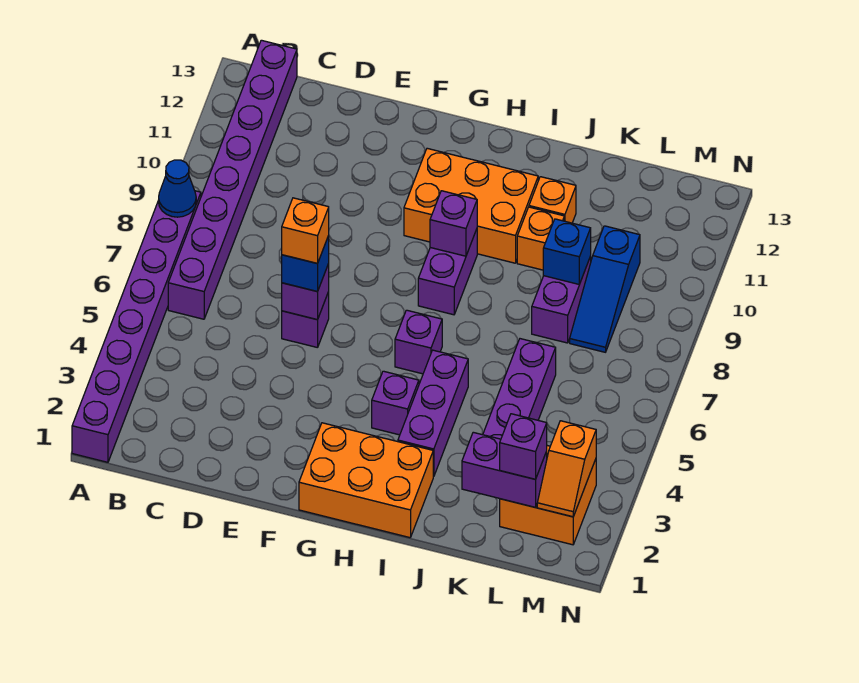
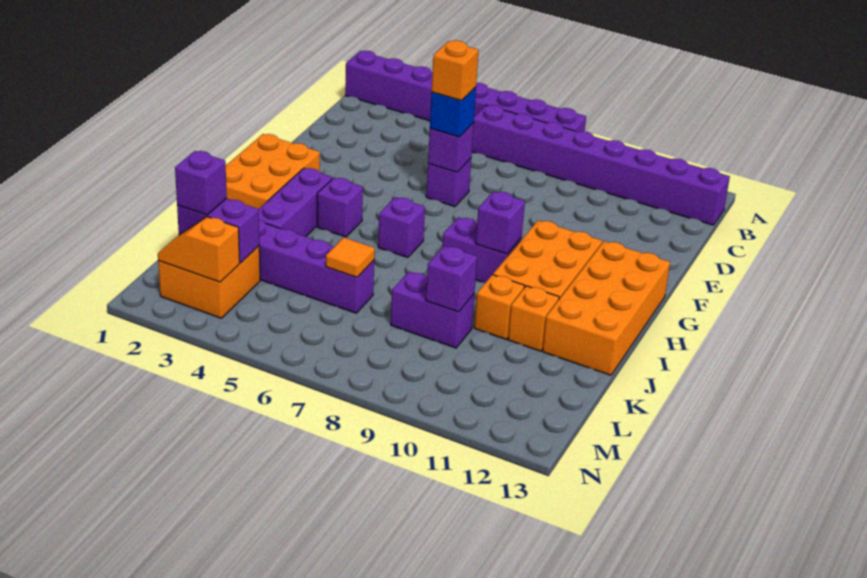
blue 1x1 cone [159,160,196,217] -> none
none -> orange 2x4 brick [543,241,670,375]
purple 1x3 brick [398,350,468,477] -> purple 1x3 brick turned to [259,168,333,237]
purple 1x2 brick [462,432,547,507] -> purple 1x2 brick turned to [177,198,259,263]
none -> orange 1x1 tile [326,237,375,277]
blue 1x1 brick [543,219,591,284] -> purple 1x1 brick [426,246,477,312]
blue 1x3 slope [570,226,640,352] -> none

